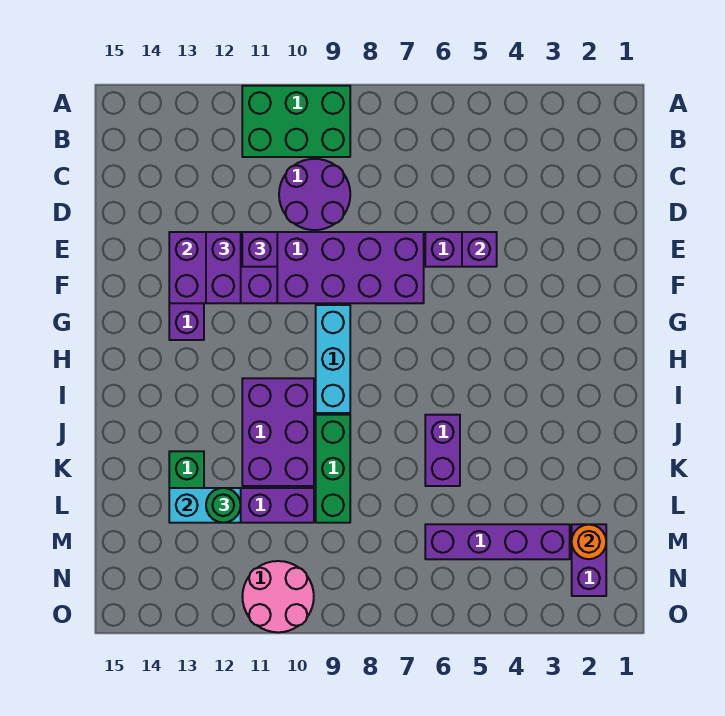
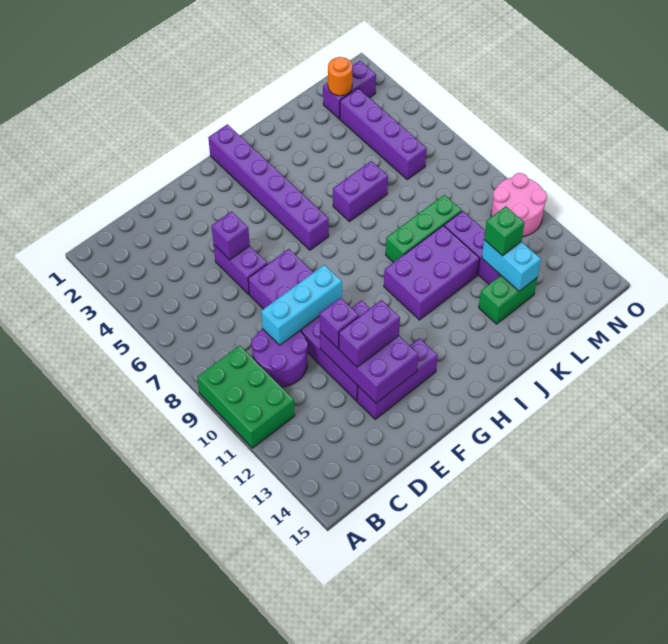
cyan 1x3 brick [316,305,350,413] -> cyan 1x3 brick moved to [261,265,342,345]
none -> purple 1x6 brick [208,124,329,250]
green 1x1 round brick [206,488,241,523] -> green 1x1 brick [484,206,525,256]

